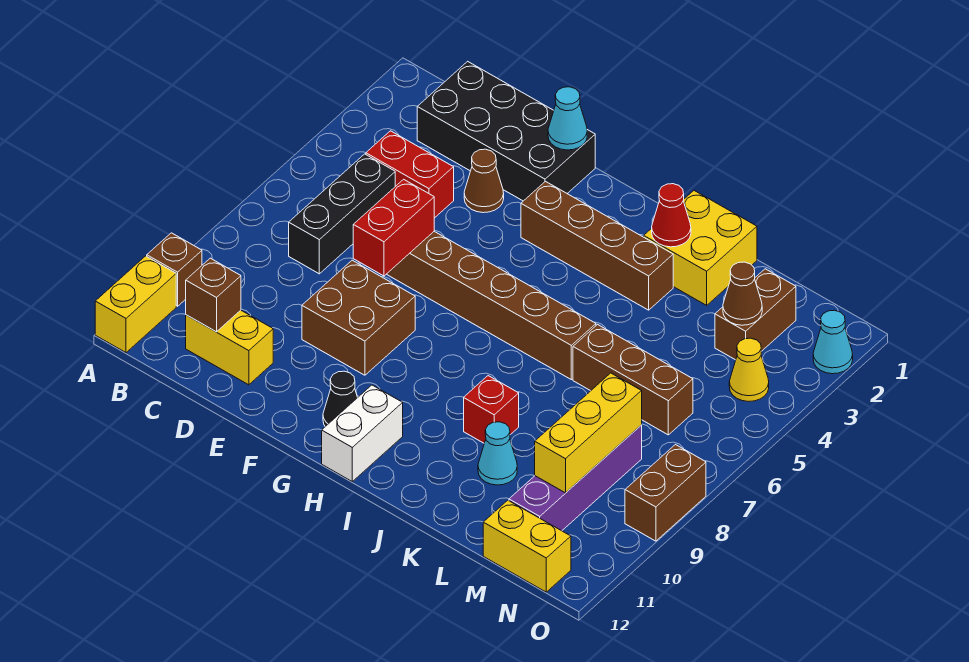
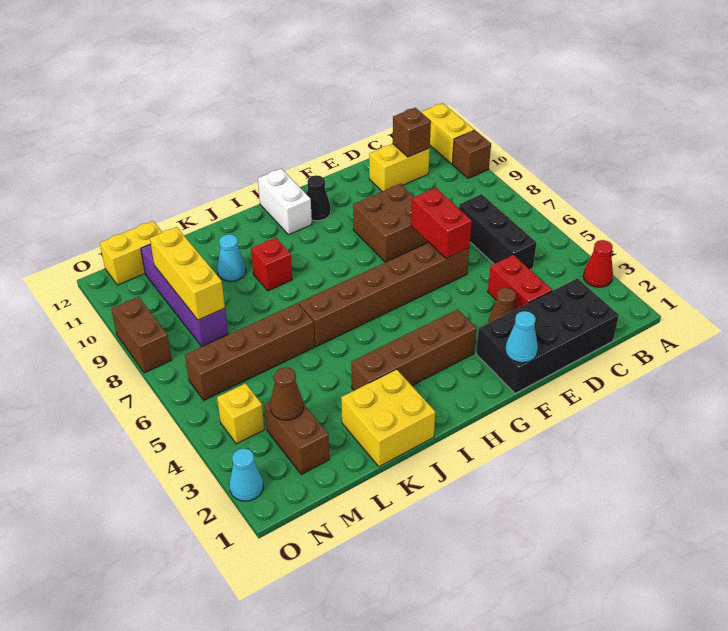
red 1x2 brick [366,131,454,218] -> red 1x2 brick turned to [488,255,552,309]
red 1x1 cone [652,184,691,247] -> red 1x1 cone moved to [583,240,613,287]
brown 1x3 brick [573,325,693,435] -> brown 1x4 brick [185,303,315,400]
yellow 1x1 cone [729,338,769,402] -> yellow 1x1 brick [217,383,264,444]

